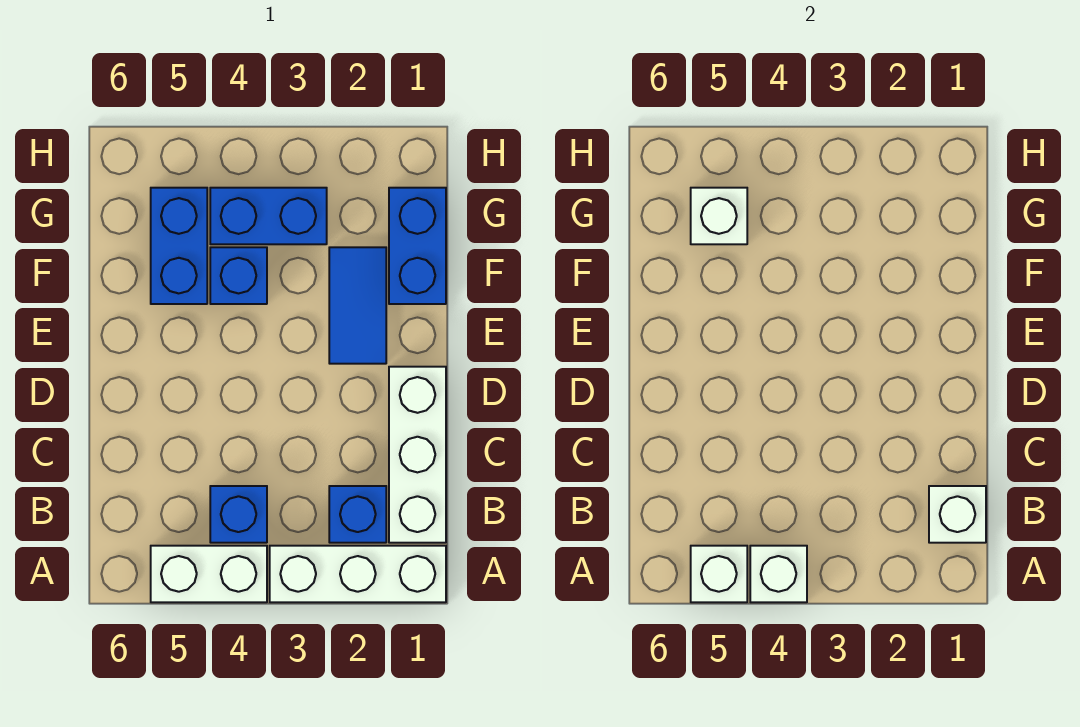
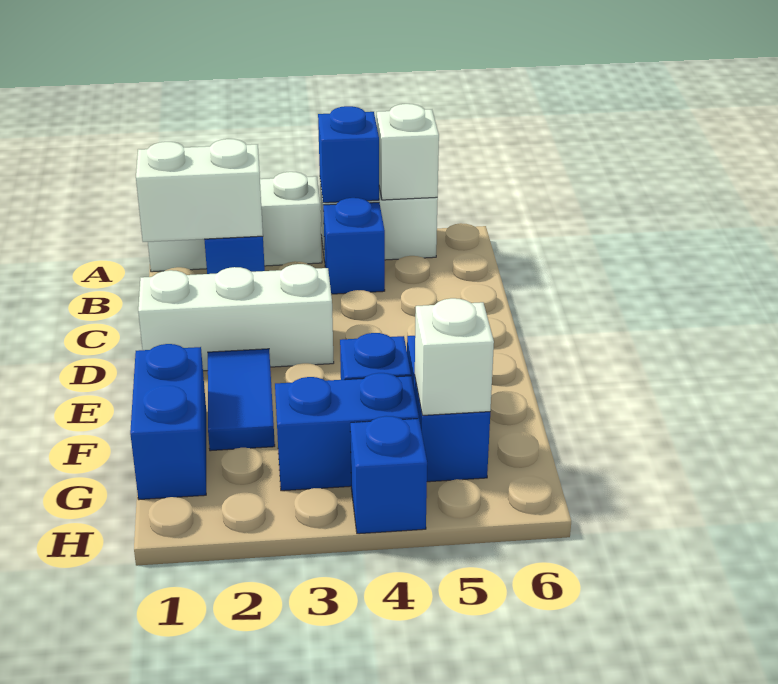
white 1x1 brick [750,546,807,602] -> blue 1x1 brick [318,106,379,203]
white 1x3 brick [389,367,446,543] -> white 1x3 brick turned to [138,264,334,371]
white 1x1 brick [929,486,986,543] -> white 1x2 brick [136,139,263,242]
none -> blue 1x1 brick [350,416,427,534]

